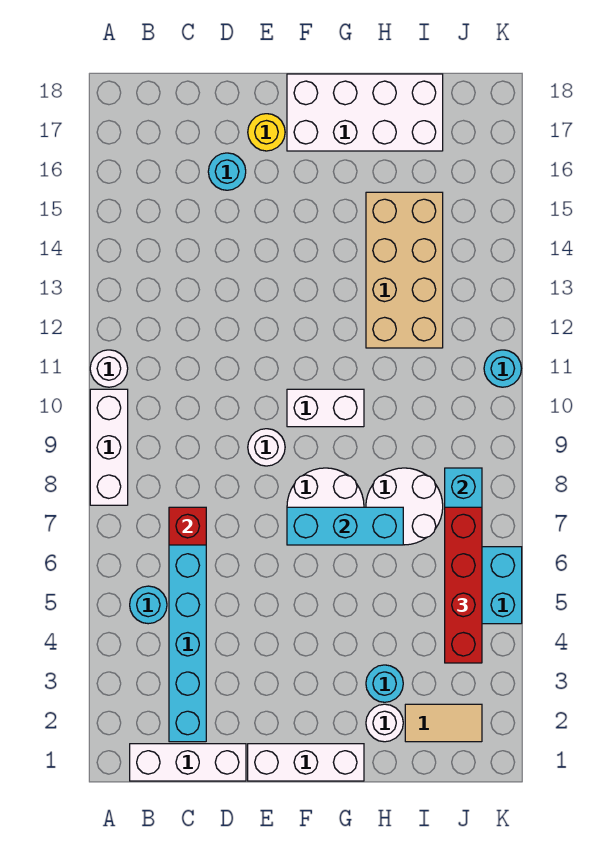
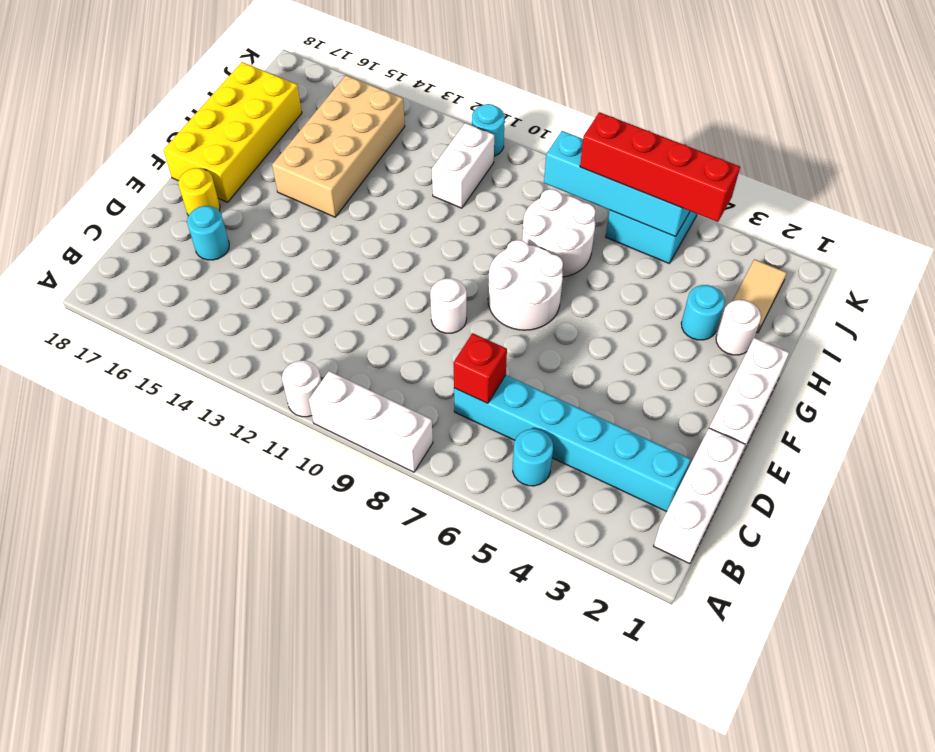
cyan 1x3 brick [287,507,403,545] -> none
white 1x2 brick [287,389,364,427] -> white 1x2 brick moved to [432,123,494,208]
white 2x4 brick [287,74,443,151] -> yellow 2x4 brick [163,62,302,202]
tan 2x4 brick [366,192,443,348] -> tan 2x4 brick turned to [272,75,405,217]

